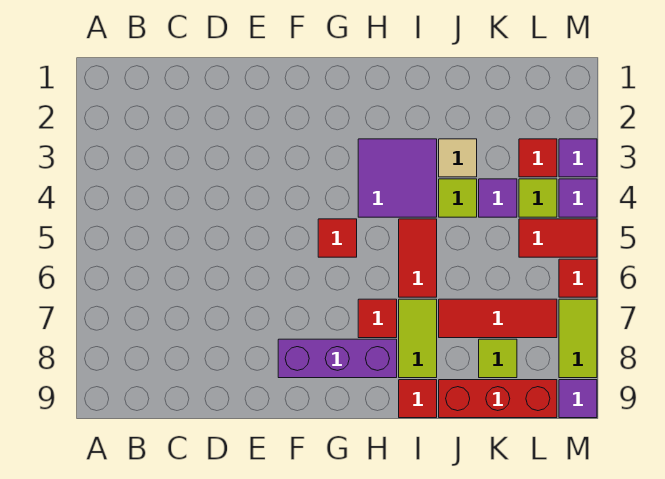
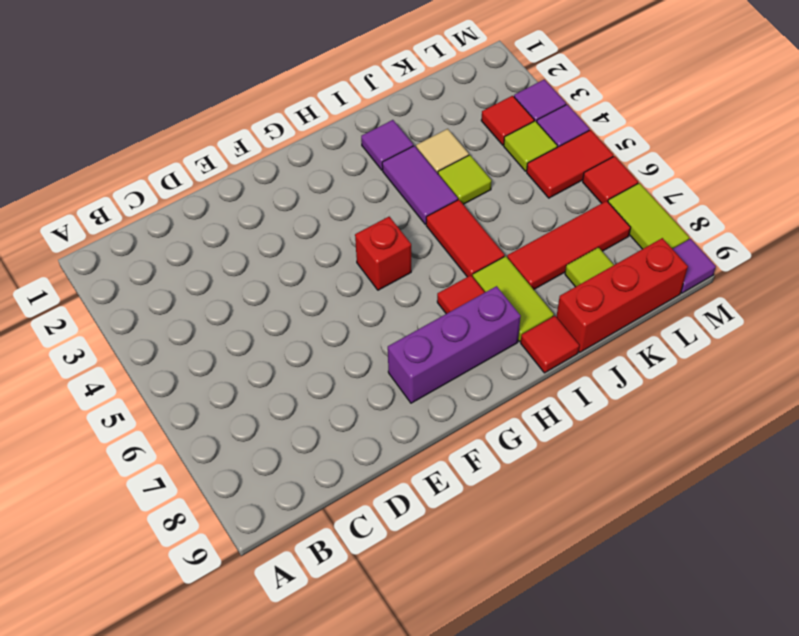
red 1x1 tile [318,219,357,257] -> red 1x1 brick [355,217,411,290]
purple 2x2 tile [358,139,437,217] -> purple 1x2 tile [382,146,458,224]
purple 1x1 tile [479,179,517,217] -> purple 1x1 tile moved to [361,120,413,170]

